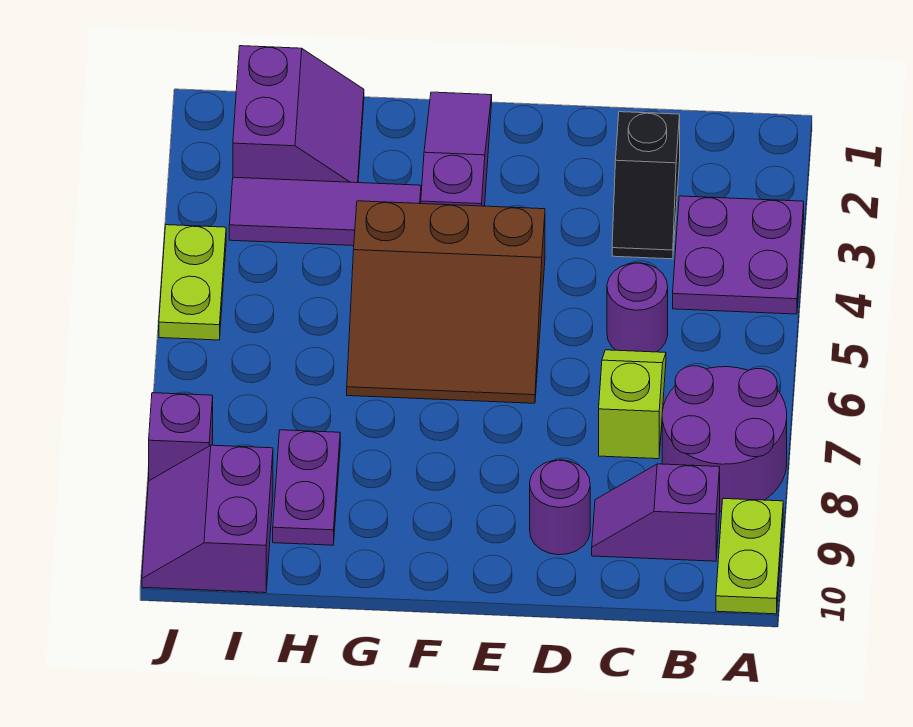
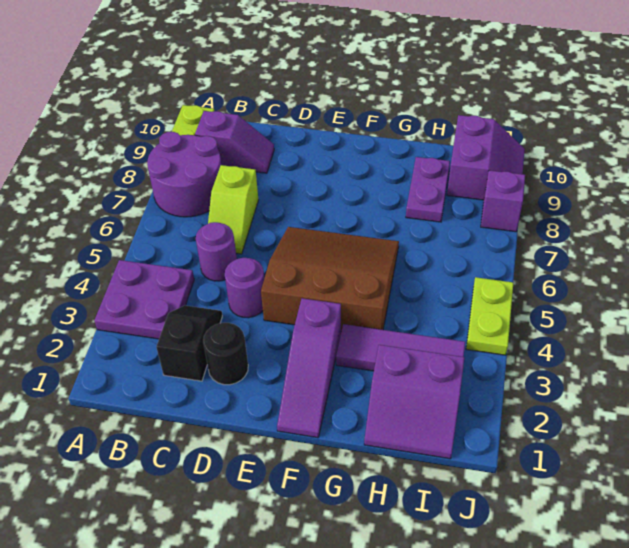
none -> black 1x1 round brick [203,323,248,385]
purple 1x1 round brick [530,460,590,555] -> purple 1x1 round brick moved to [225,258,264,318]
purple 2x2 slope [233,46,364,183] -> purple 2x2 slope turned to [364,345,464,459]

